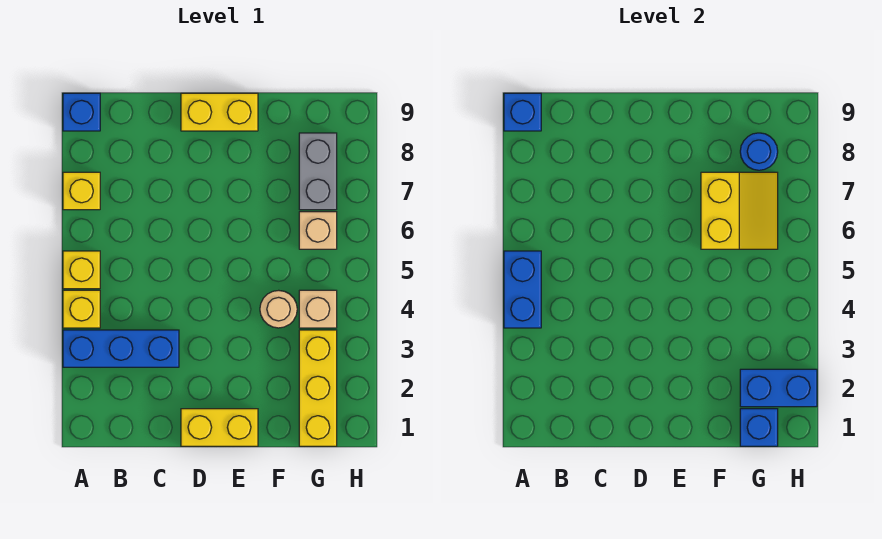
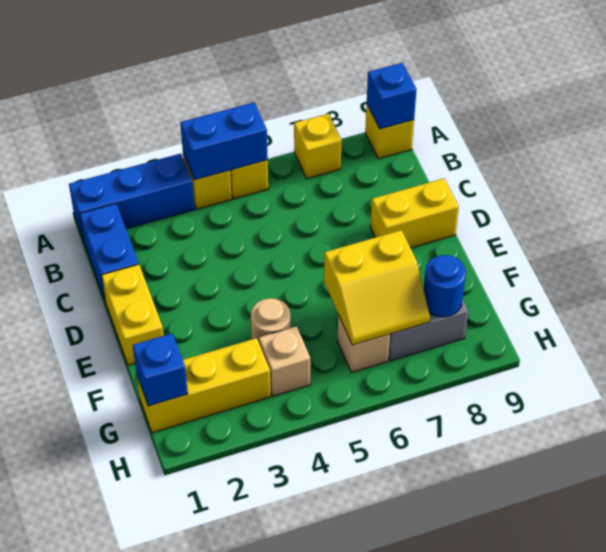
blue 1x3 brick [63,330,179,367] -> blue 1x3 brick turned to [69,154,195,239]
blue 1x1 brick [63,93,100,131] -> yellow 1x1 brick [365,105,414,159]
yellow 1x2 brick [181,93,258,131] -> yellow 1x2 brick turned to [370,178,459,248]
blue 1x2 brick [740,369,817,407] -> blue 1x2 brick moved to [80,203,139,299]

